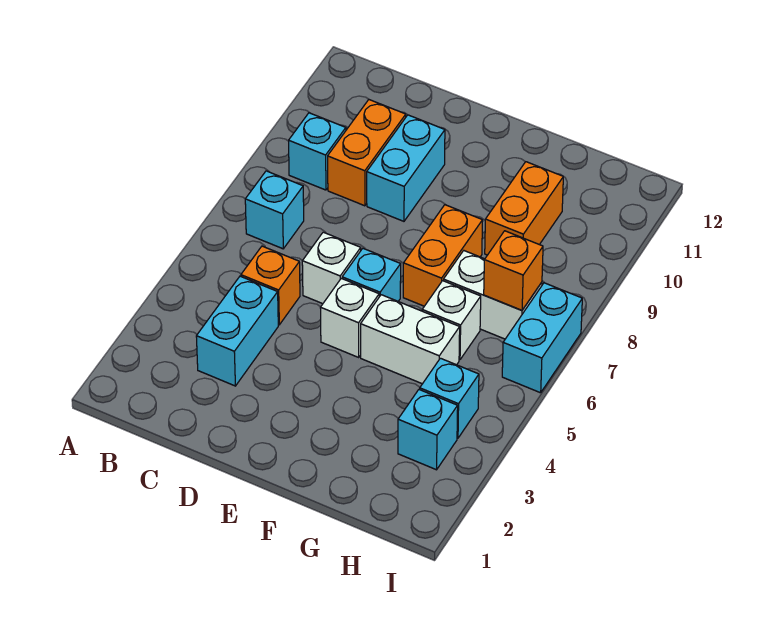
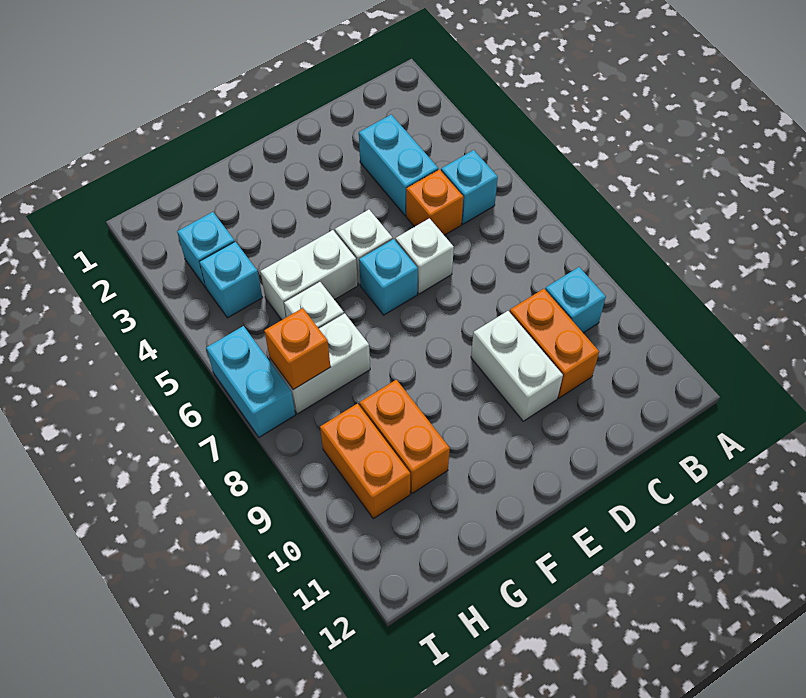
cyan 1x1 brick [245,171,304,249] -> cyan 1x1 brick moved to [441,150,498,224]
cyan 1x2 brick [367,115,445,221] -> white 1x2 brick [471,311,563,421]
orange 1x2 brick [403,205,483,306] -> orange 1x2 brick moved to [320,403,410,519]

